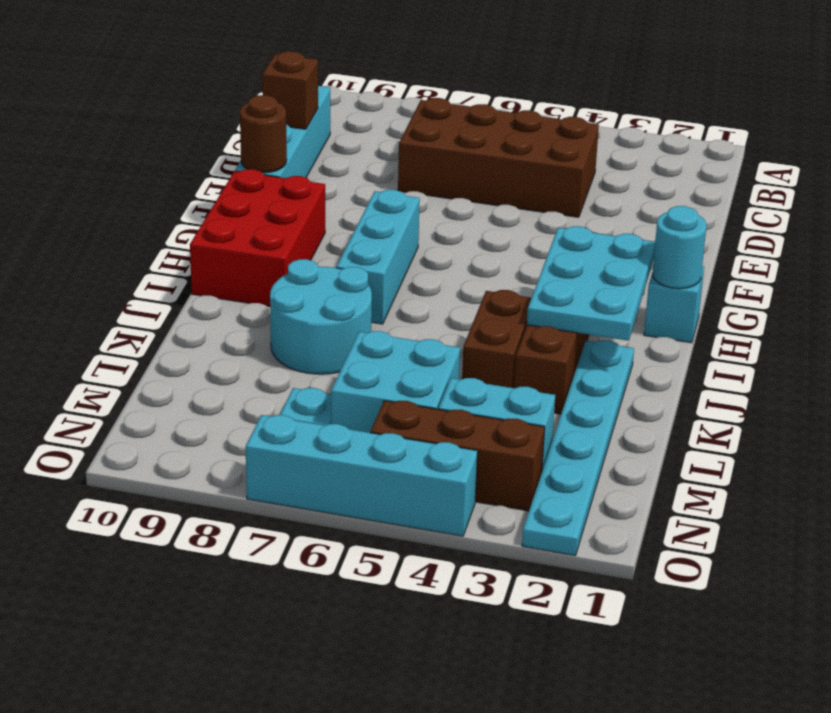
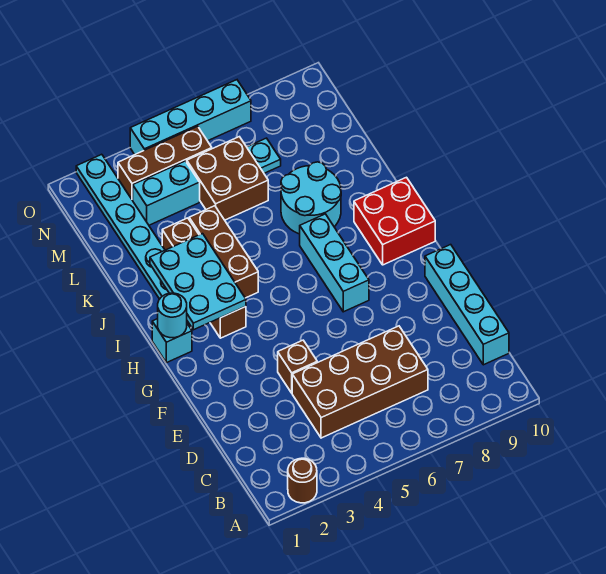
brown 1x1 brick [262,51,318,129] -> brown 1x1 brick moved to [278,340,317,393]
brown 1x1 round brick [240,95,287,173] -> brown 1x1 round brick moved to [288,458,317,503]
red 2x3 brick [190,169,325,306] -> red 2x2 brick [354,177,435,265]
brown 1x2 brick [462,290,531,388] -> brown 1x3 brick [189,206,258,298]
cyan 2x2 brick [331,331,460,433] -> brown 2x2 brick [187,137,268,220]

